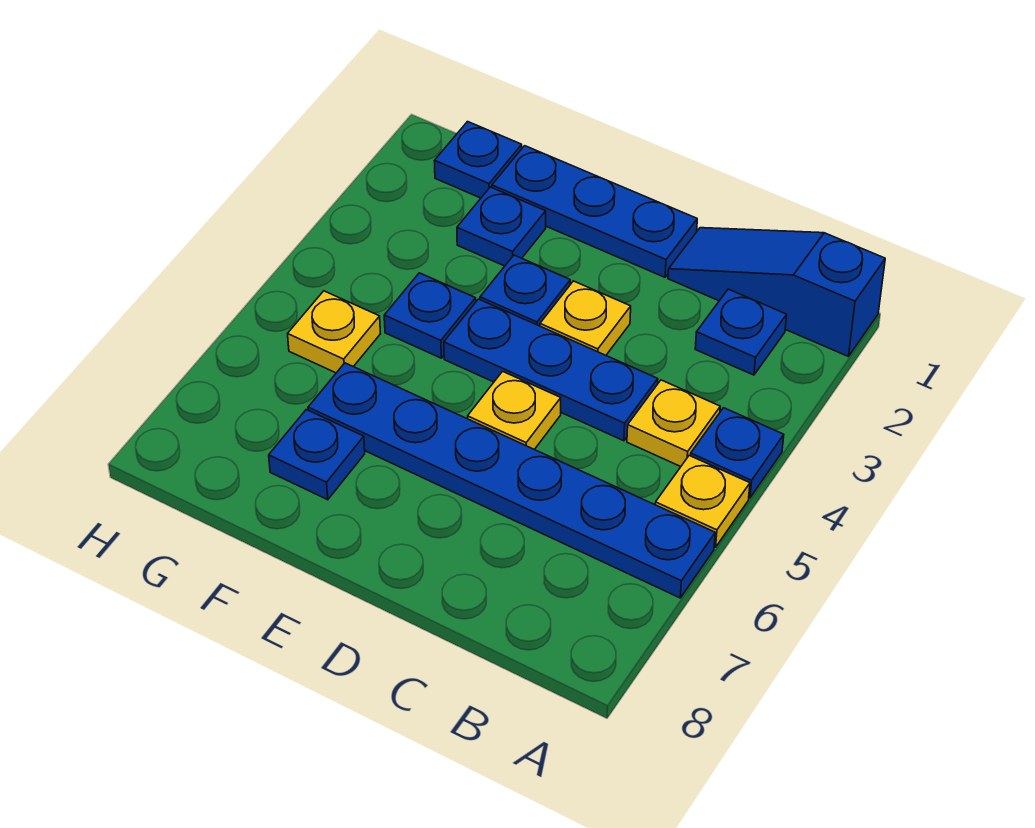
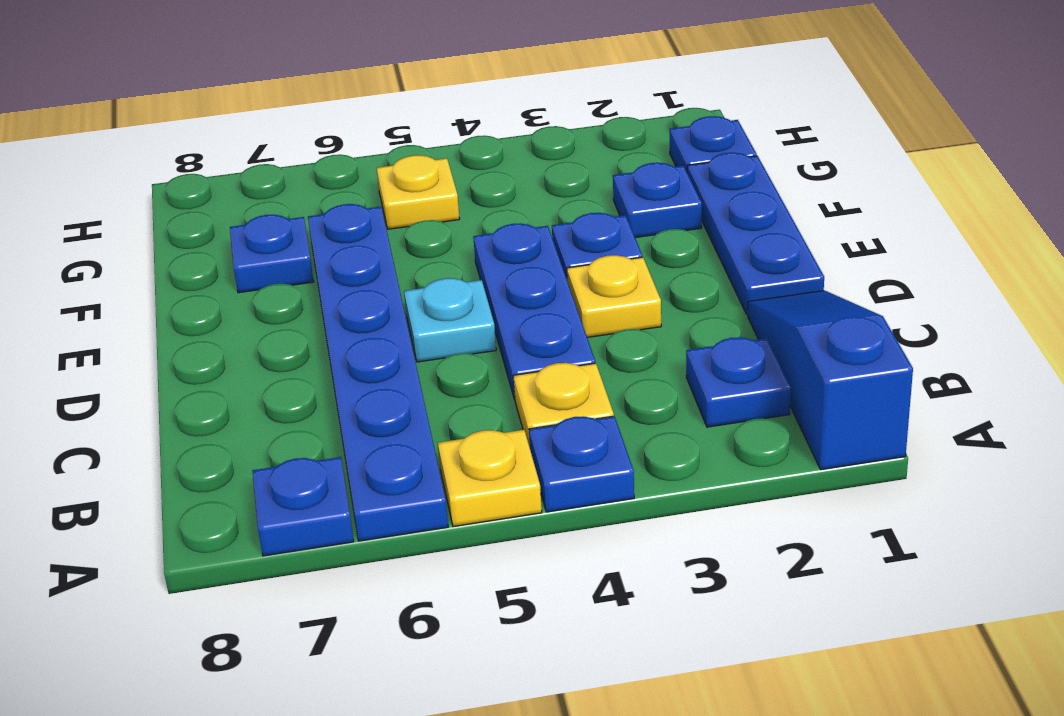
yellow 1x1 plate [468,371,561,449] -> cyan 1x1 plate [404,278,496,362]
blue 1x1 plate [384,273,476,358] -> blue 1x1 plate moved to [252,457,354,556]

